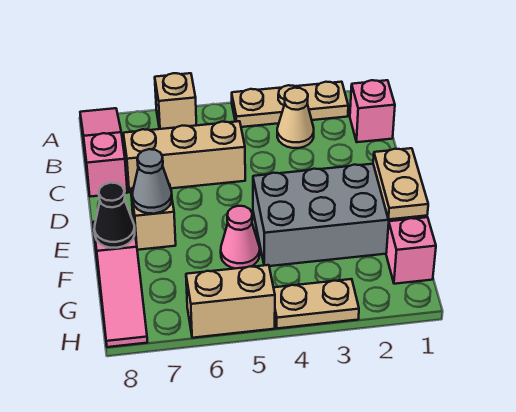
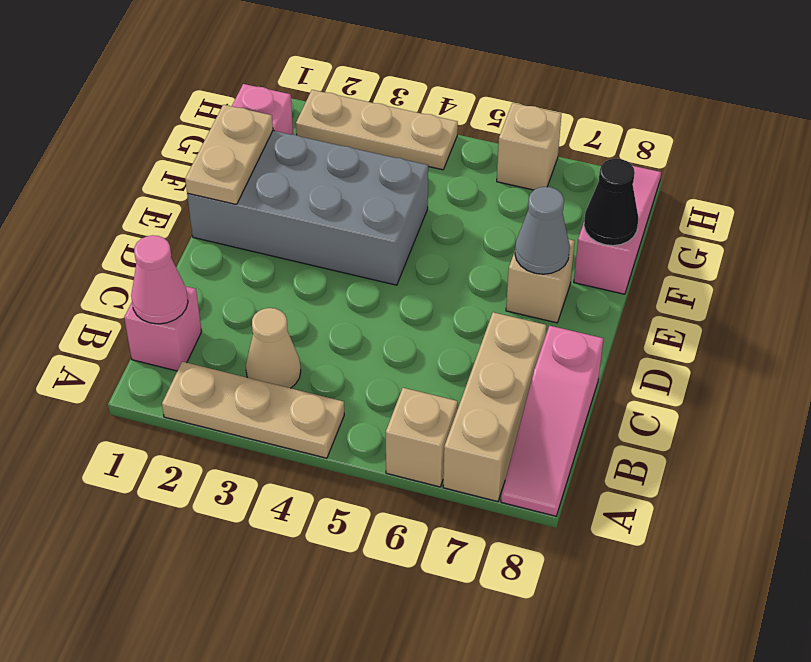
tan 1x3 brick [123,121,245,193] -> tan 1x3 brick turned to [443,312,546,502]
pink 1x1 cone [221,206,260,269] -> pink 1x1 cone moved to [131,235,188,324]
tan 1x2 plate [274,279,359,328] -> tan 1x3 plate [296,90,458,170]
tan 1x2 brick [186,265,275,338] -> tan 1x1 brick [497,103,561,190]

